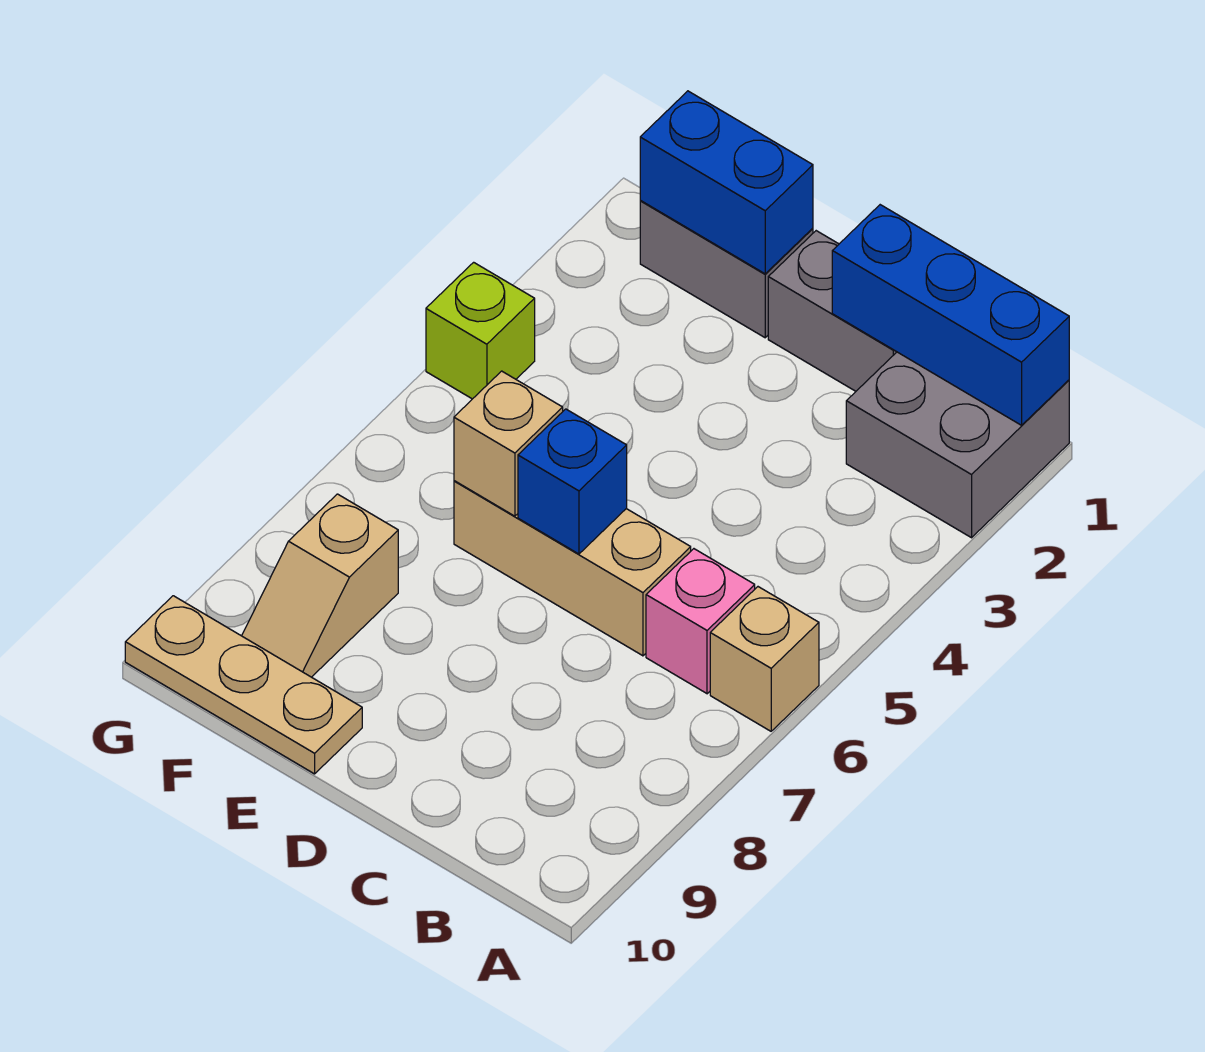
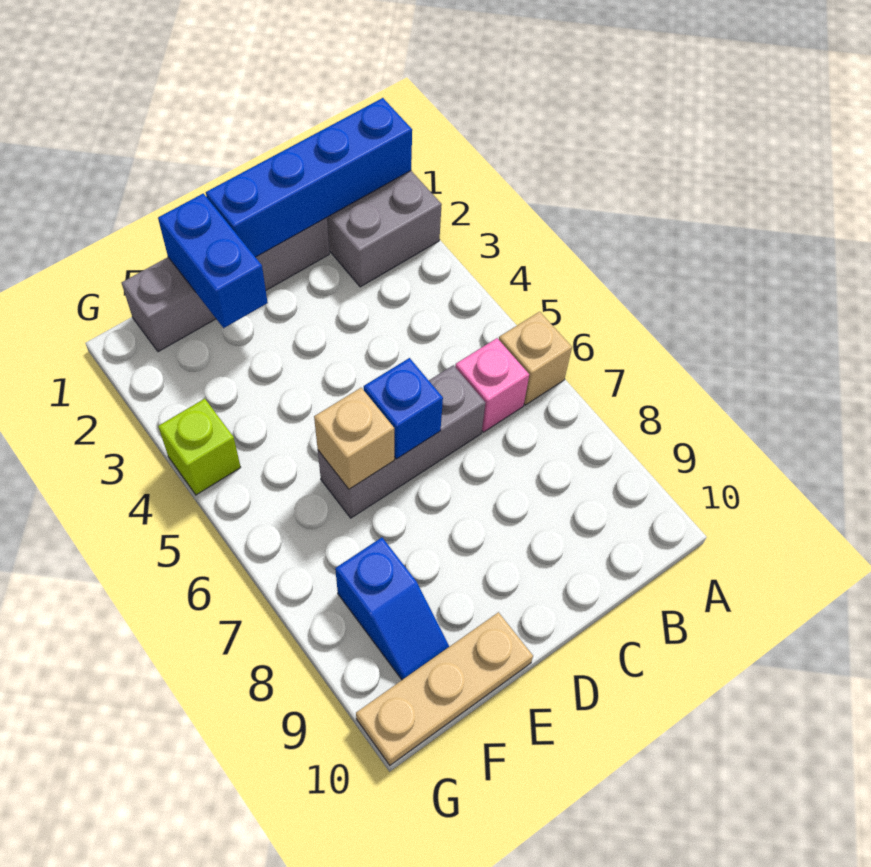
blue 1x3 brick [832,205,1069,425] -> blue 1x4 brick [206,98,412,257]
tan 1x3 brick [454,481,691,656] -> grey 1x3 brick [318,365,485,518]
blue 1x2 brick [640,91,813,274] -> blue 1x2 brick turned to [158,194,268,328]
tan 1x2 slope [242,494,398,677] -> blue 1x2 slope [335,538,449,680]

